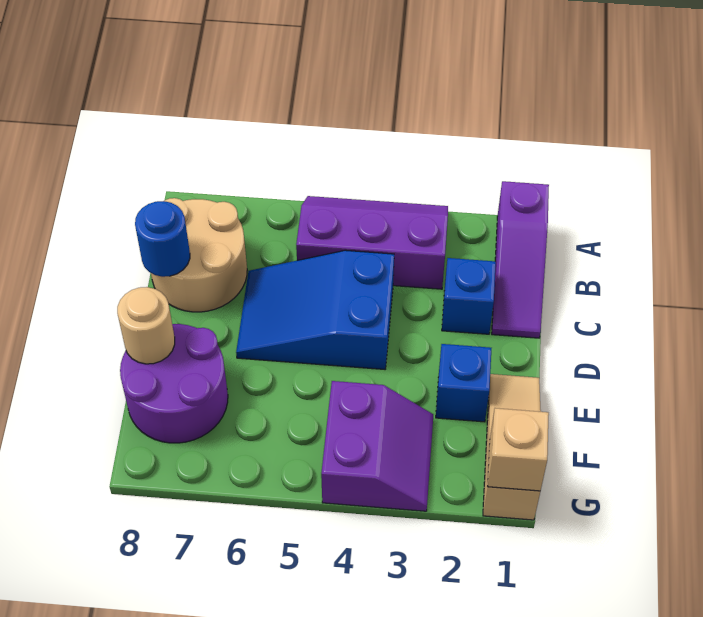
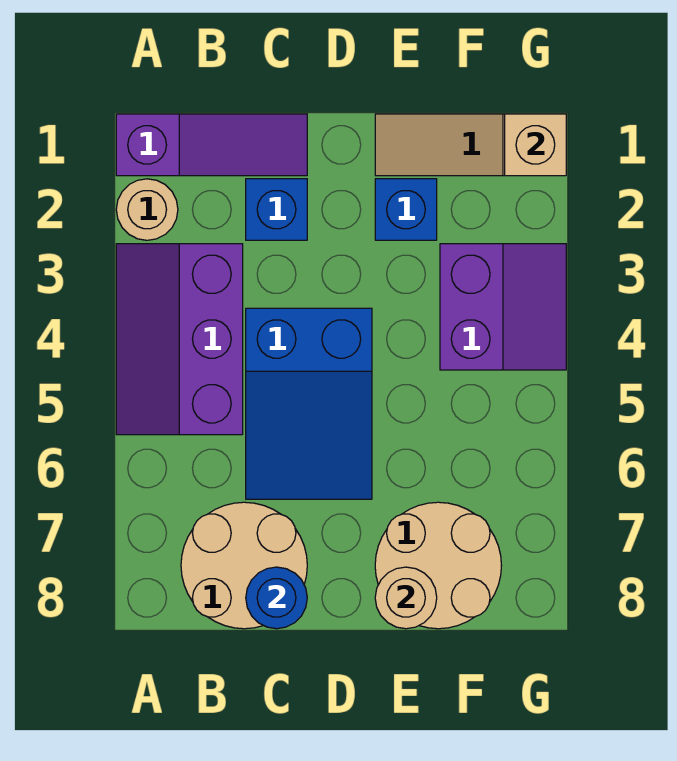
none -> tan 1x1 round brick [116,179,178,240]
purple 2x2 round brick [120,324,228,443] -> tan 2x2 round brick [375,502,501,629]
purple 2x2 slope [321,381,433,511] -> purple 2x2 slope turned to [440,244,566,370]

